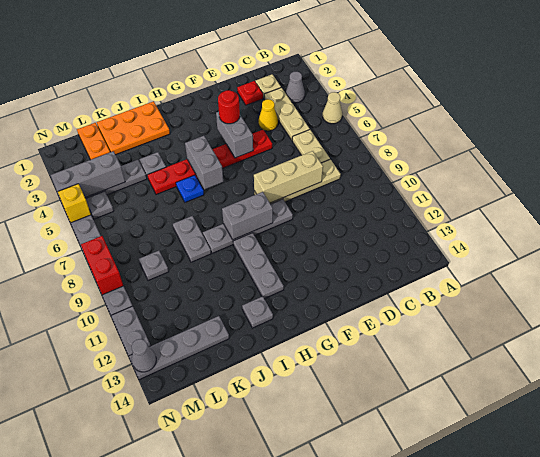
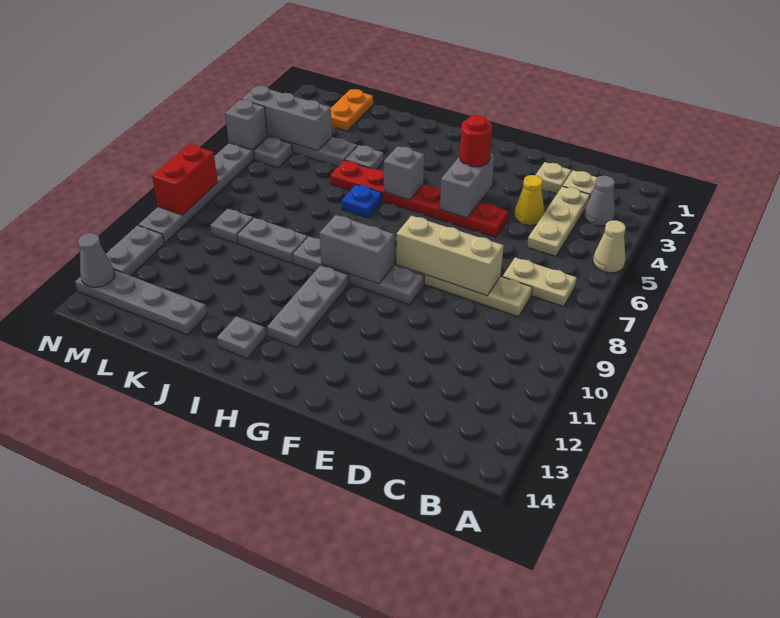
tan 1x2 plate [292,130,330,163] -> tan 1x2 plate turned to [503,257,577,306]
red 1x1 plate [237,81,263,105] -> tan 1x1 plate [536,162,571,194]
grey 1x2 brick [185,136,223,189] -> grey 1x1 brick [384,146,424,200]
orange 2x3 plate [97,101,170,155] -> none
grey 1x2 plate [173,216,211,262] -> grey 1x2 plate turned to [237,218,308,263]
yellow 1x1 brick [58,184,91,223] -> grey 1x1 brick [225,100,268,150]

